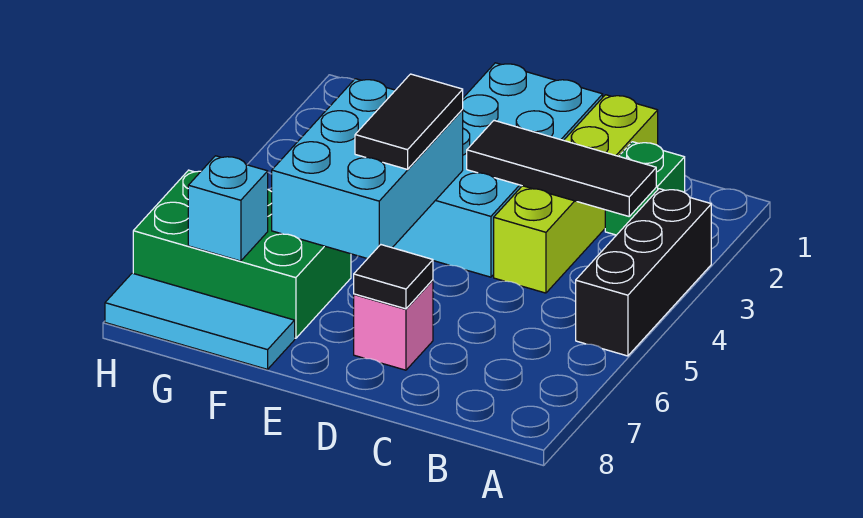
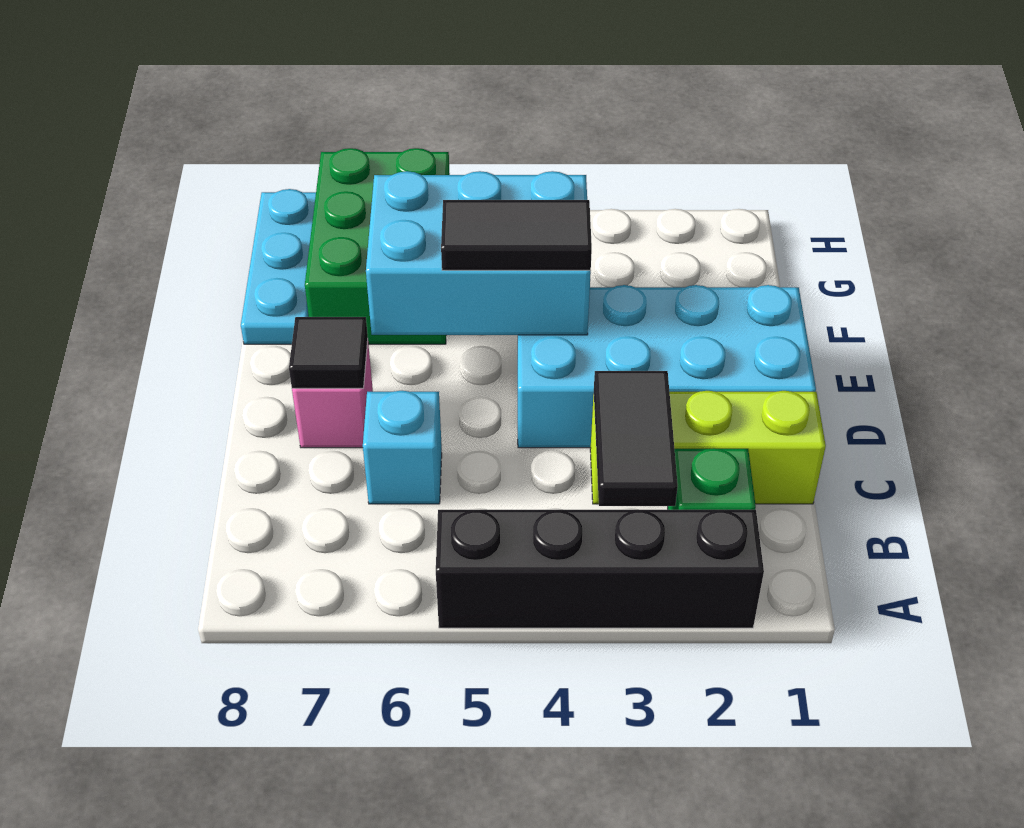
black 1x3 brick [576,189,711,356] -> black 1x4 brick [436,510,764,628]
black 1x3 tile [467,121,656,216] -> black 1x2 tile [594,371,678,506]
lime 1x4 brick [494,95,658,293] -> lime 1x3 brick [590,391,826,504]
cyan 1x3 tile [105,273,295,369] -> cyan 1x3 plate [241,189,316,344]
cyan 1x1 brick [188,156,268,261] -> cyan 1x1 brick moved to [363,391,442,504]

